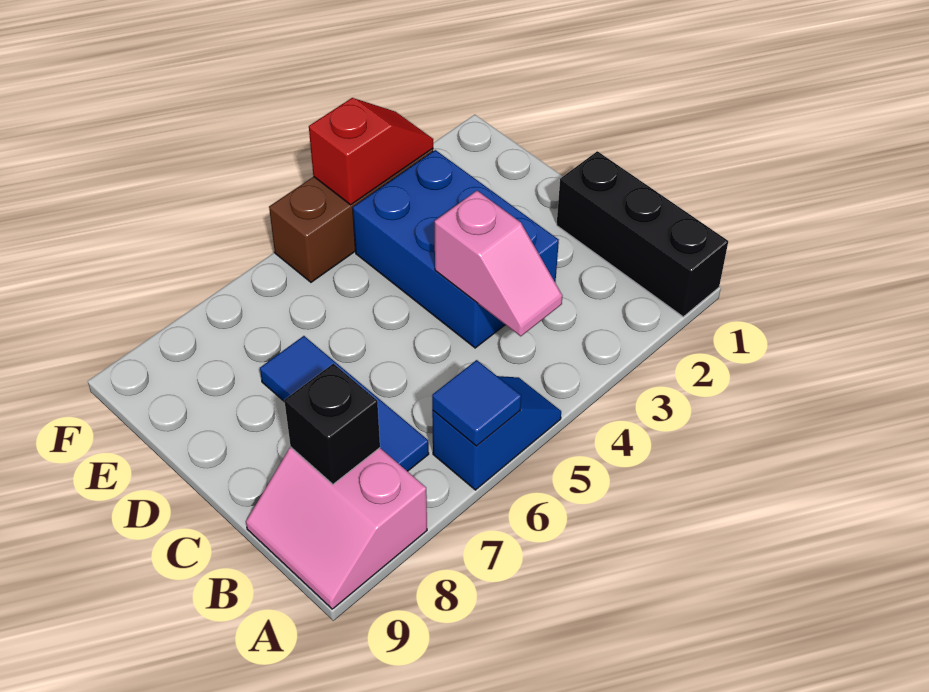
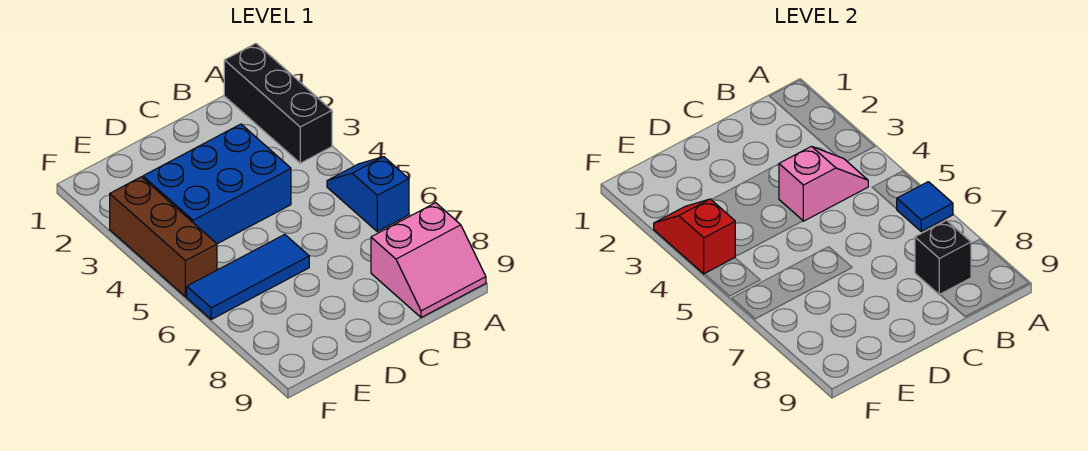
black 1x3 brick [557,151,728,317] -> black 1x3 brick turned to [224,43,332,163]
blue 1x3 tile [260,336,429,471] -> blue 1x3 tile moved to [187,234,309,320]

